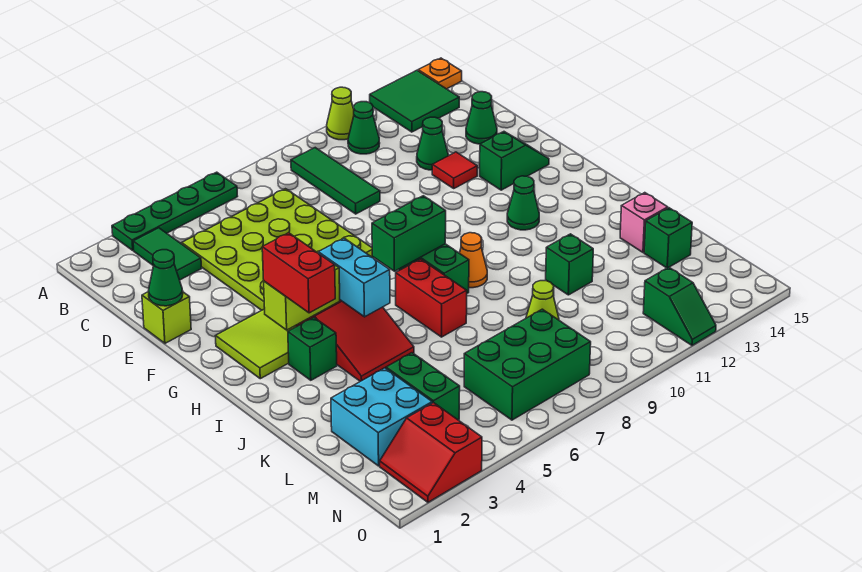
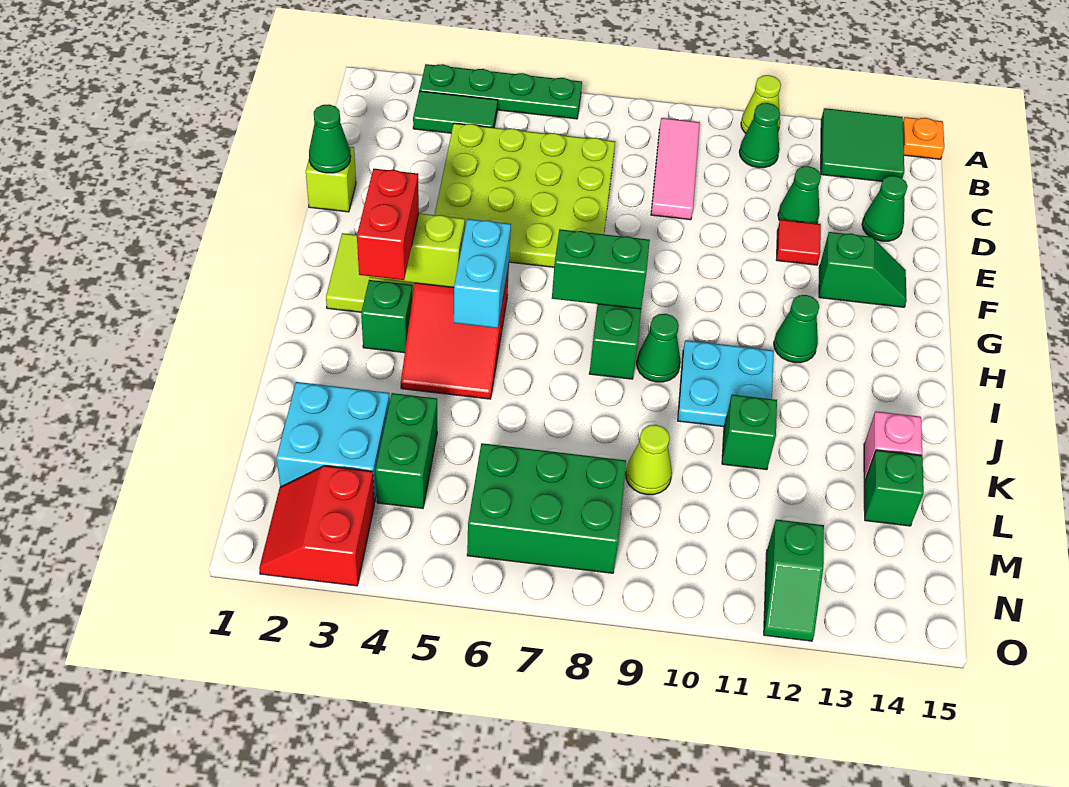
green 1x2 tile [133,228,202,280] -> green 1x2 tile turned to [413,91,498,133]
green 1x3 tile [291,148,380,214] -> pink 1x3 tile [651,118,700,220]
red 1x2 brick [396,259,467,337] -> none
orange 1x1 cone [460,233,487,288] -> green 1x1 cone [637,314,681,382]
none -> cyan 2x2 plate [678,340,774,427]

